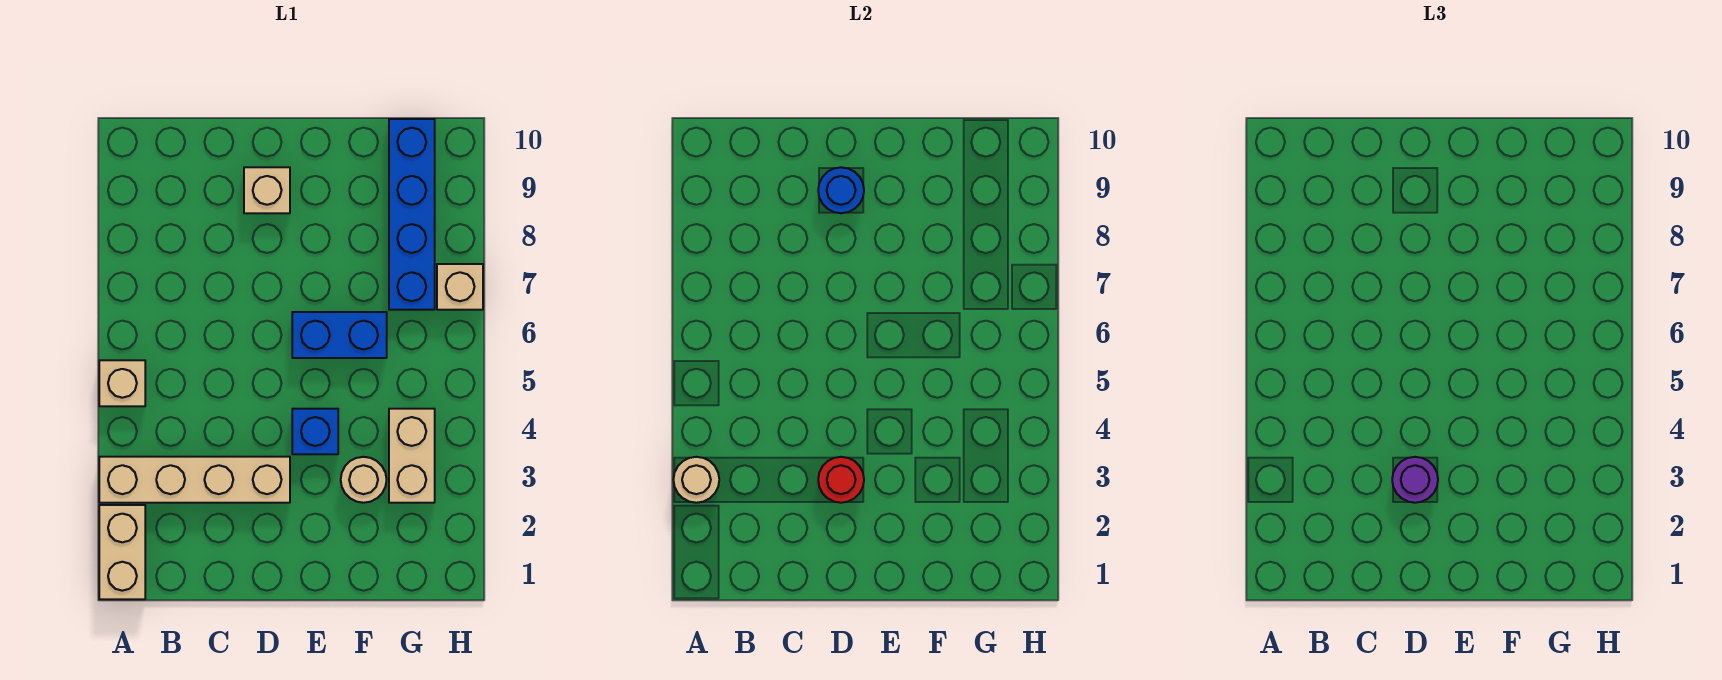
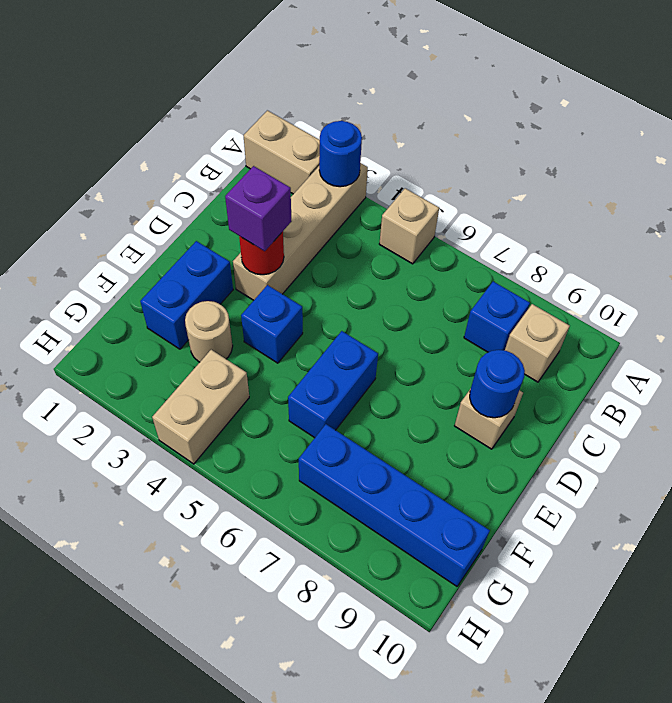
tan 1x1 round brick [673,457,719,503] -> blue 1x1 round brick [319,121,362,187]
none -> blue 1x1 brick [464,282,530,352]
purple 1x1 round brick [1392,457,1438,503] -> purple 1x1 brick [225,166,292,251]
none -> blue 1x2 brick [140,241,233,349]
tan 1x2 brick [389,409,435,503] -> tan 1x2 brick turned to [152,350,249,464]
tan 1x1 brick [437,264,483,310] -> tan 1x1 brick moved to [505,304,570,382]

